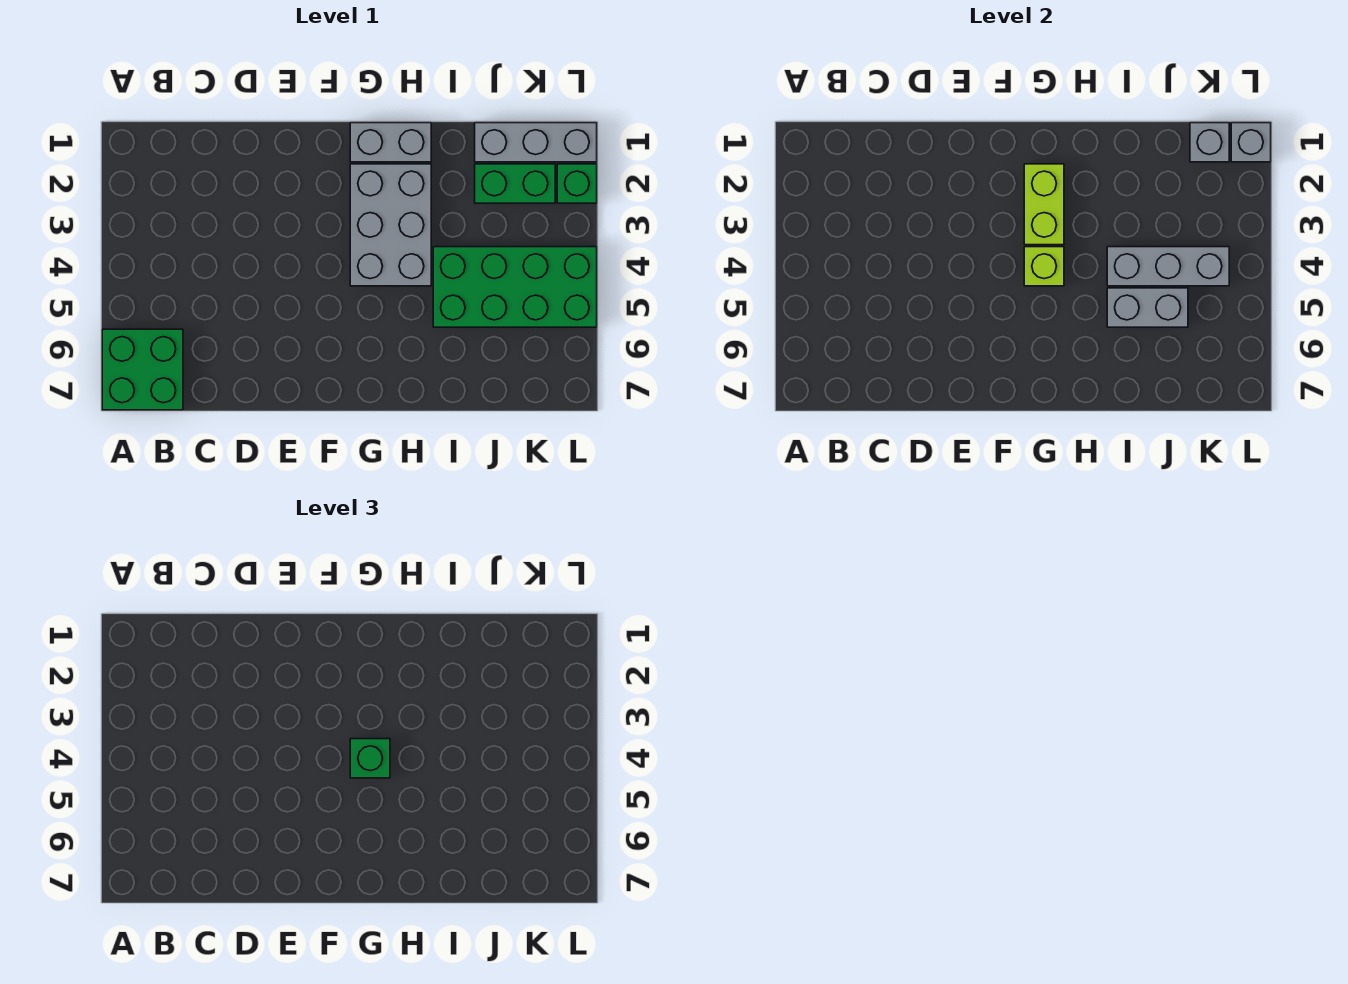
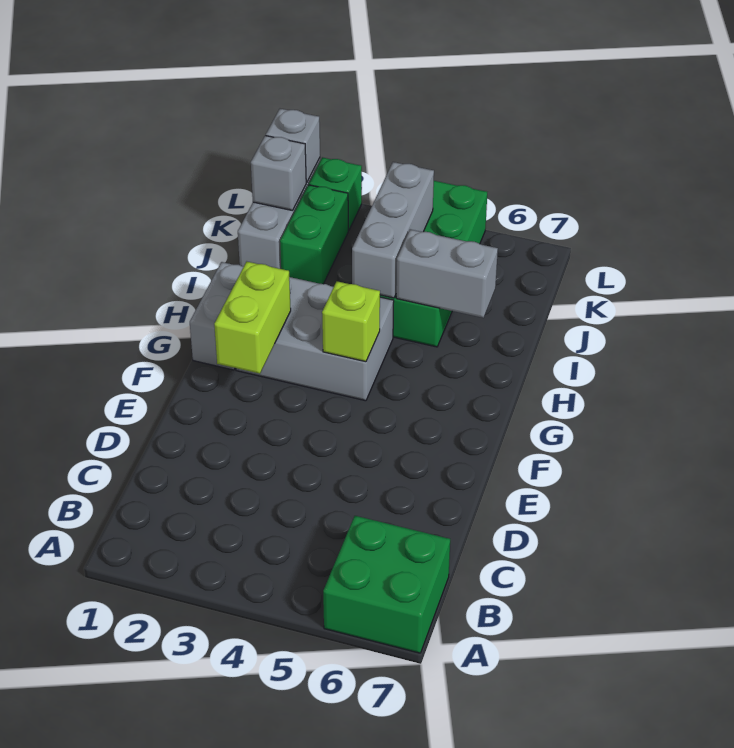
lime 1x2 brick [1024,164,1064,245] -> lime 1x2 brick turned to [214,262,291,374]
green 1x1 brick [350,739,390,778] -> none
grey 1x2 brick [1107,288,1188,327] -> grey 1x2 brick turned to [396,229,498,318]

